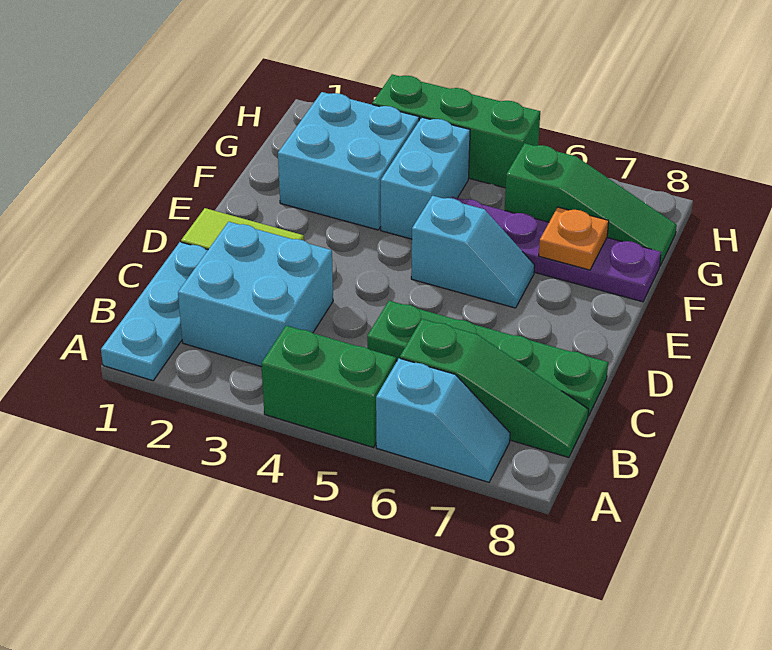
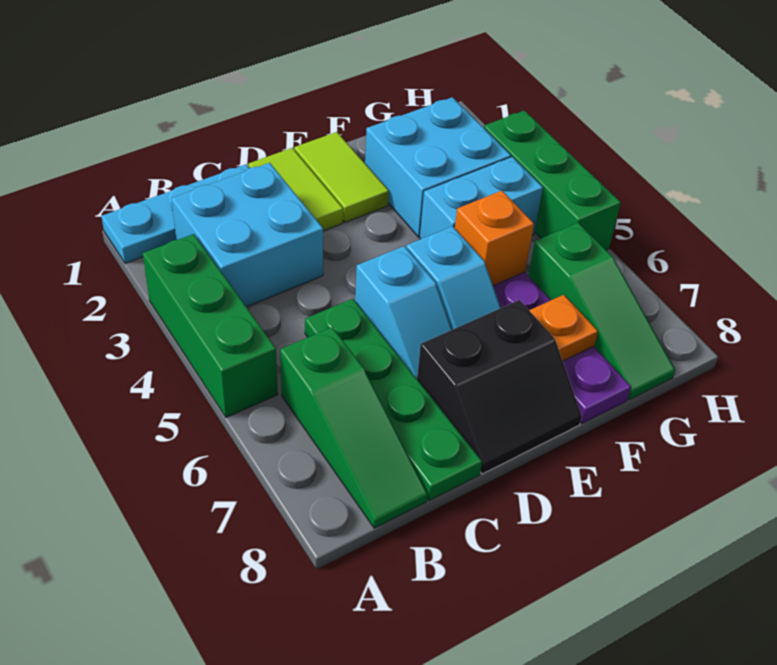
green 1x2 brick [261,326,396,447] -> green 1x3 brick [143,234,278,417]
cyan 1x2 slope [376,358,510,482] -> cyan 1x2 slope moved to [355,246,452,379]
none -> black 2x2 slope [417,300,582,474]
none -> lime 1x2 tile [294,132,389,222]
none -> orange 1x1 brick [455,191,534,286]

